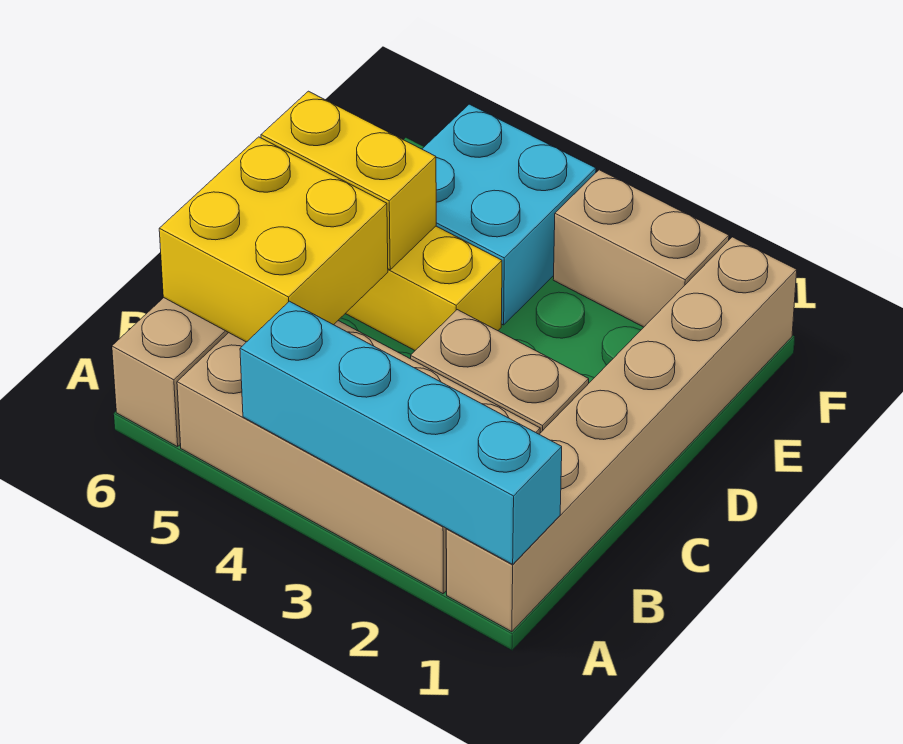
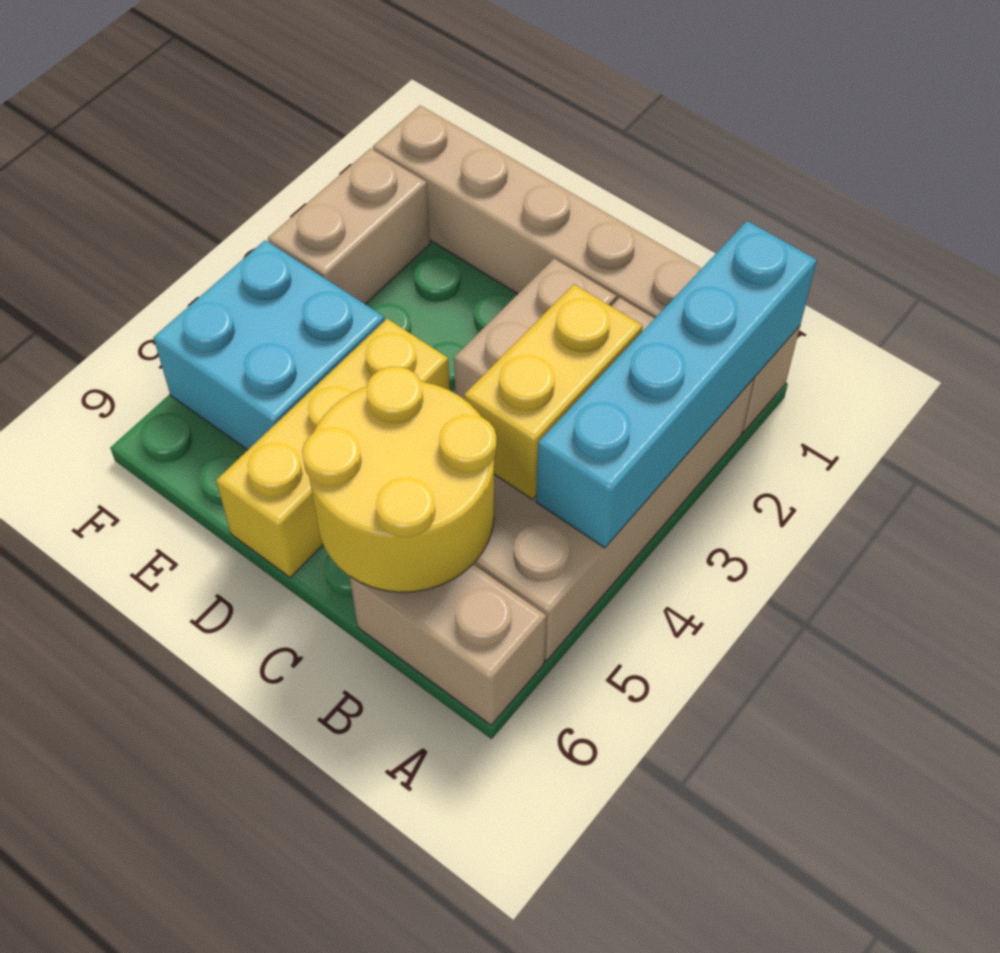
yellow 2x2 brick [159,137,388,342] -> yellow 2x2 round brick [302,367,497,592]
yellow 1x2 brick [261,91,436,270] -> yellow 1x2 brick moved to [464,284,643,500]

